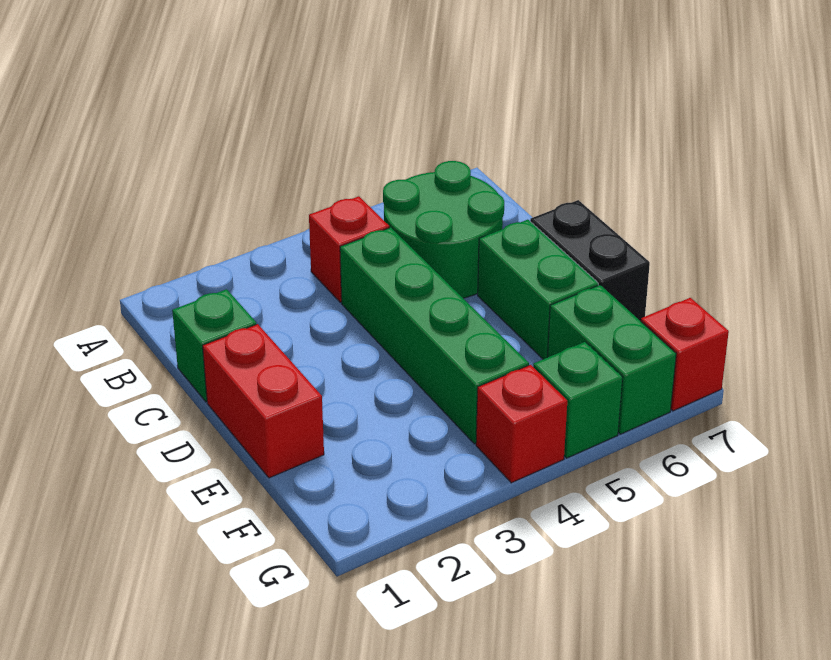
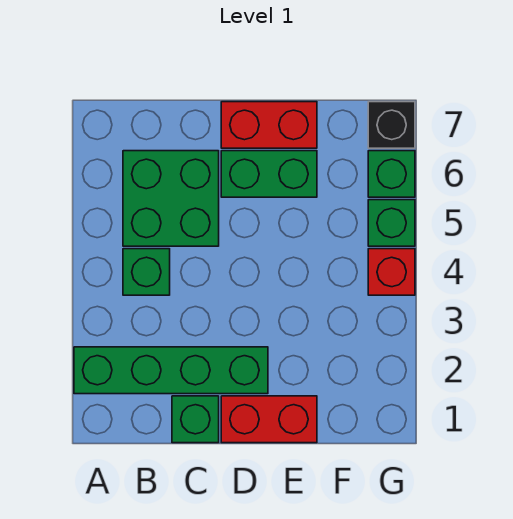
red 1x1 brick [309,196,389,302] -> green 1x1 brick [123,249,170,295]
green 2x2 round brick [383,161,504,298] -> green 2x2 brick [123,151,219,246]
green 1x4 brick [340,227,529,444] -> green 1x4 brick moved to [74,347,268,394]
black 1x2 brick [530,200,650,321] -> red 1x2 brick [221,102,317,148]
green 1x2 brick [548,285,676,434] -> green 1x1 brick [368,151,415,197]
red 1x1 brick [641,298,729,411] -> black 1x1 brick [368,102,415,148]

